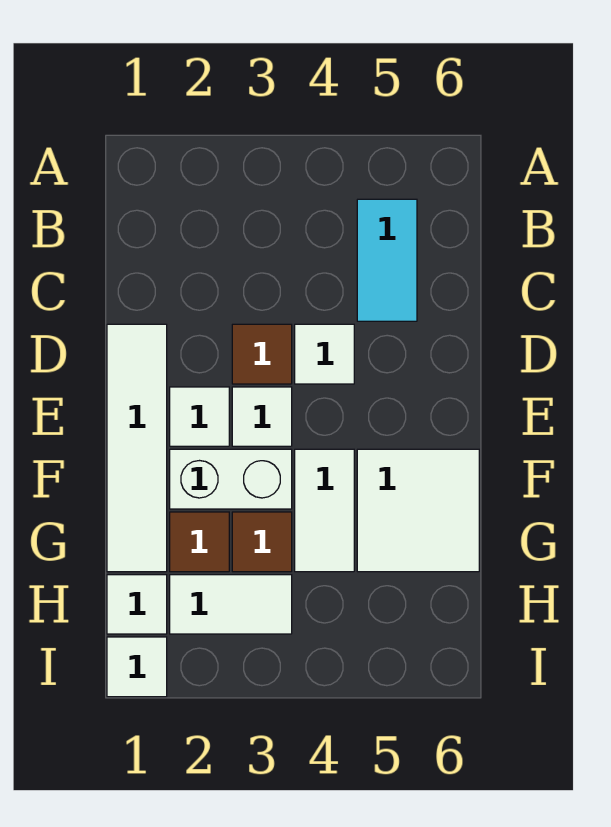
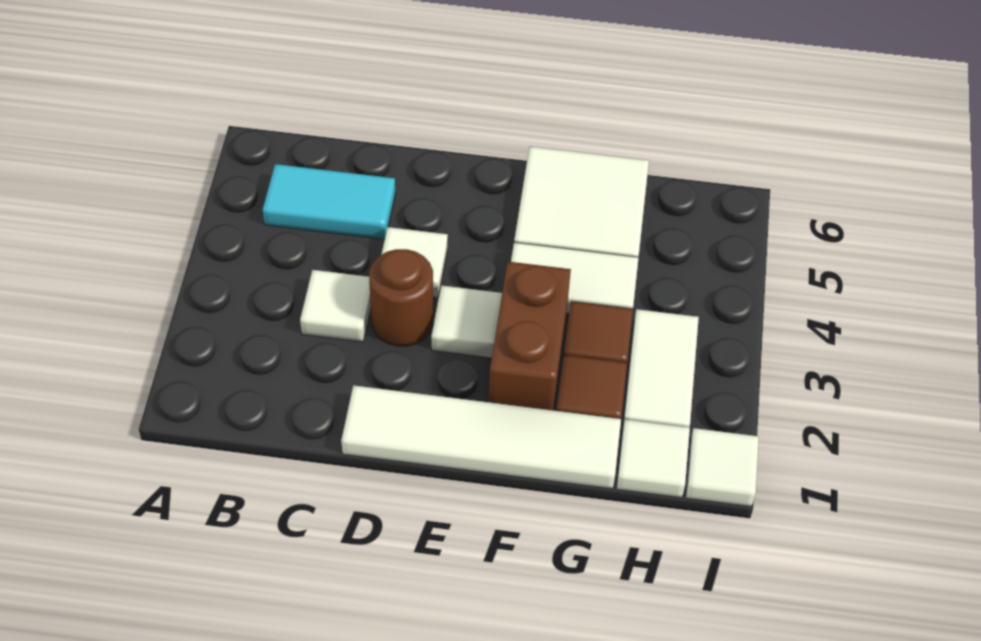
brown 1x1 tile [232,324,292,384] -> brown 1x1 round brick [369,249,433,346]
white 1x1 tile [170,387,229,446] -> white 1x1 tile moved to [300,270,371,342]
white 1x2 brick [170,449,292,509] -> brown 1x2 brick [489,262,571,410]

